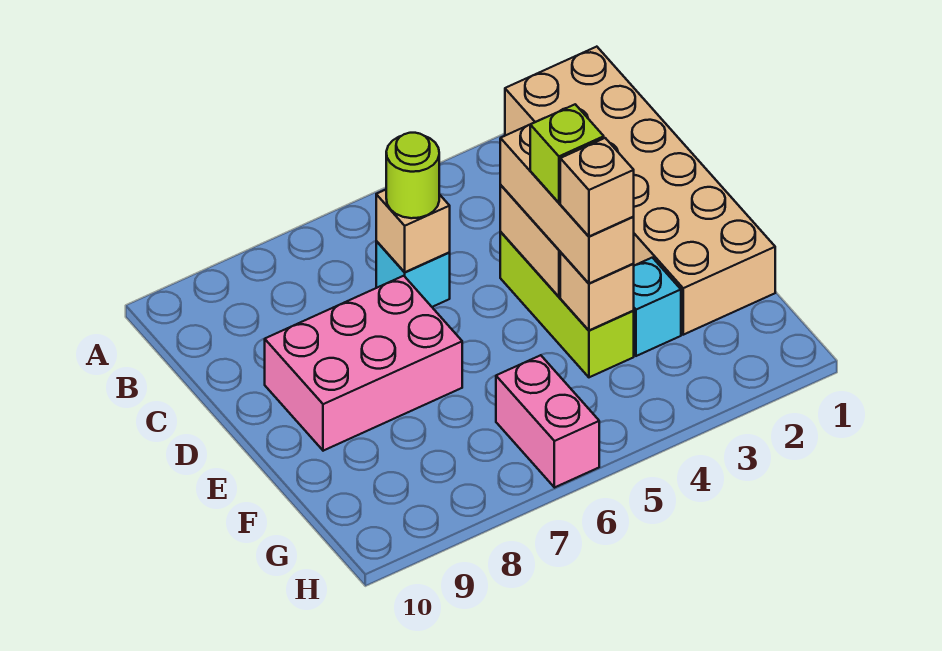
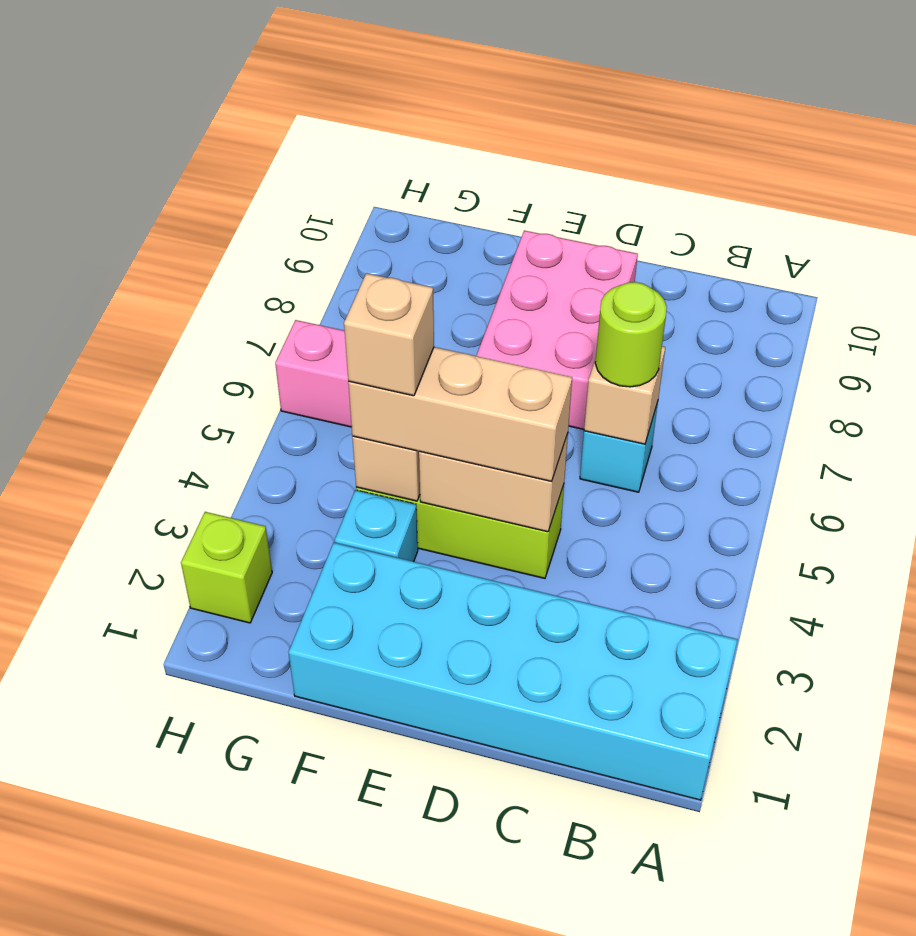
tan 2x6 brick [505,47,775,335] -> cyan 2x6 brick [288,543,738,800]
lime 1x1 brick [530,104,604,203] -> lime 1x1 brick moved to [181,512,272,623]

